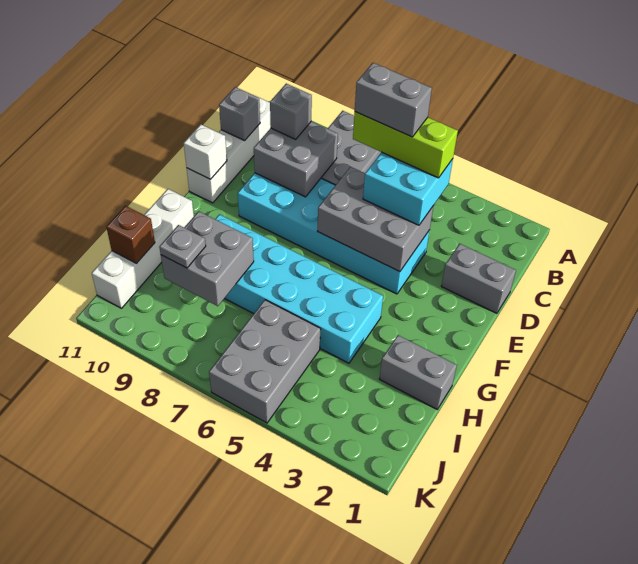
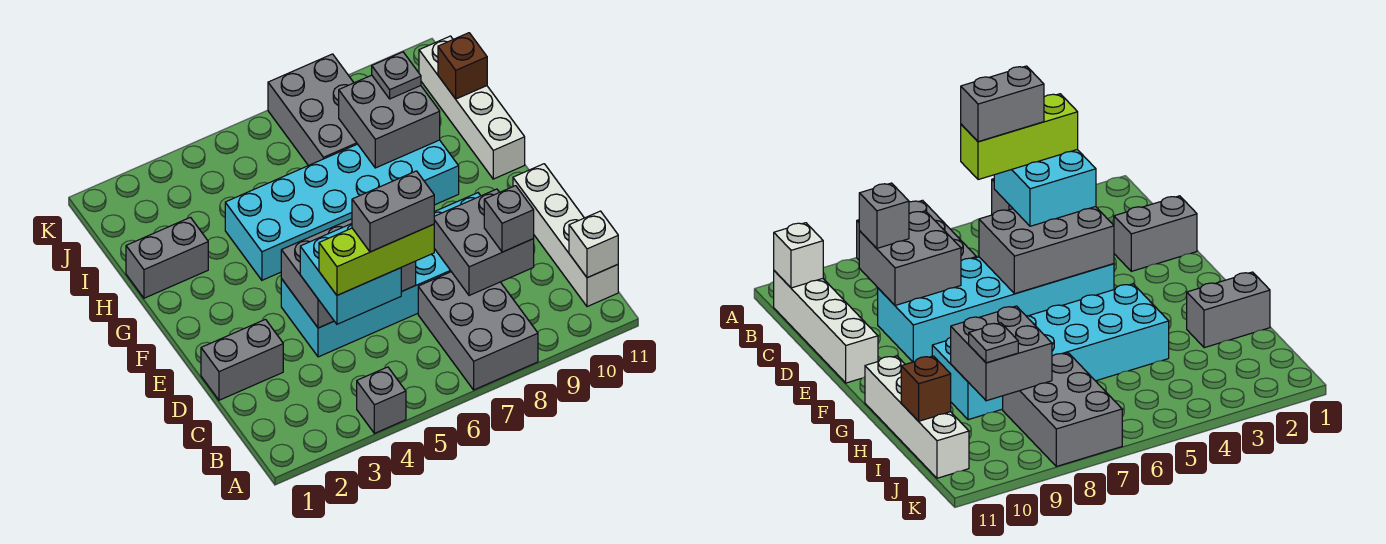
grey 1x1 brick [219,87,260,141] -> grey 1x1 brick moved to [357,367,406,433]
white 1x1 brick [184,124,227,179] -> white 1x1 brick moved to [569,211,618,278]
grey 2x3 brick [209,300,321,423] -> grey 2x3 brick moved to [268,54,357,166]

